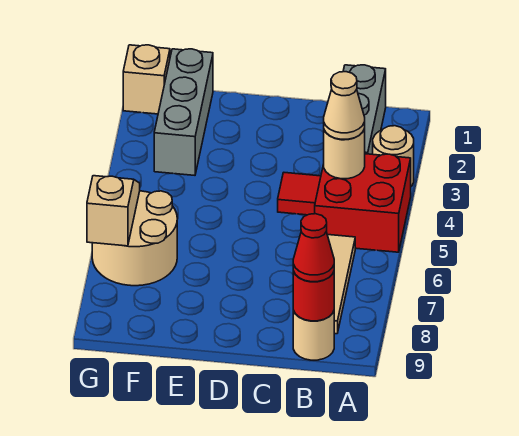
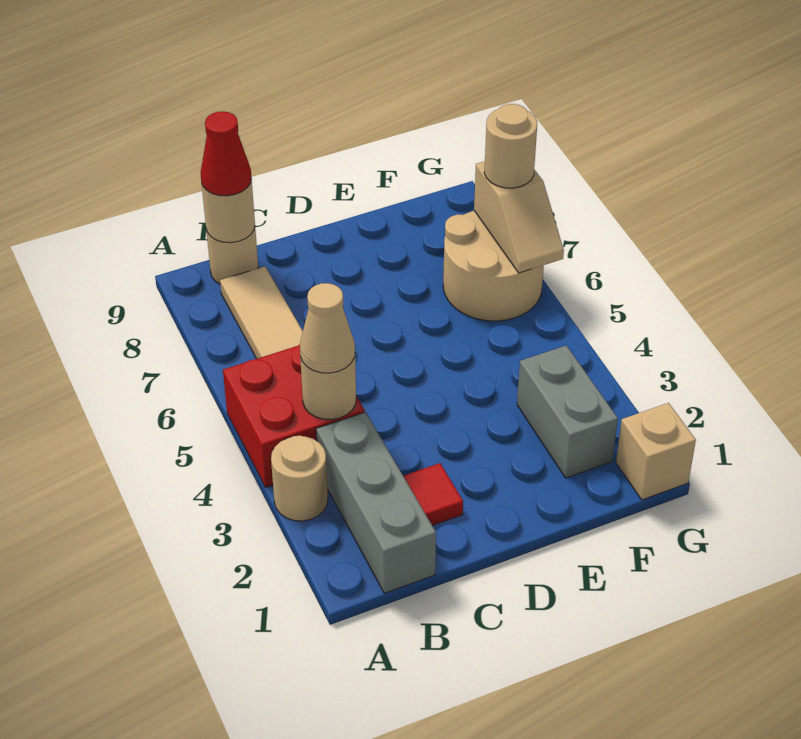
red 1x1 round brick [293,271,334,321] -> tan 1x1 round brick [201,178,255,243]
red 1x1 tile [278,173,321,215] -> red 1x1 tile moved to [404,463,463,526]
grey 1x3 brick [154,49,213,175] -> grey 1x2 brick [517,345,618,478]
none -> tan 1x1 round brick [484,104,537,188]

